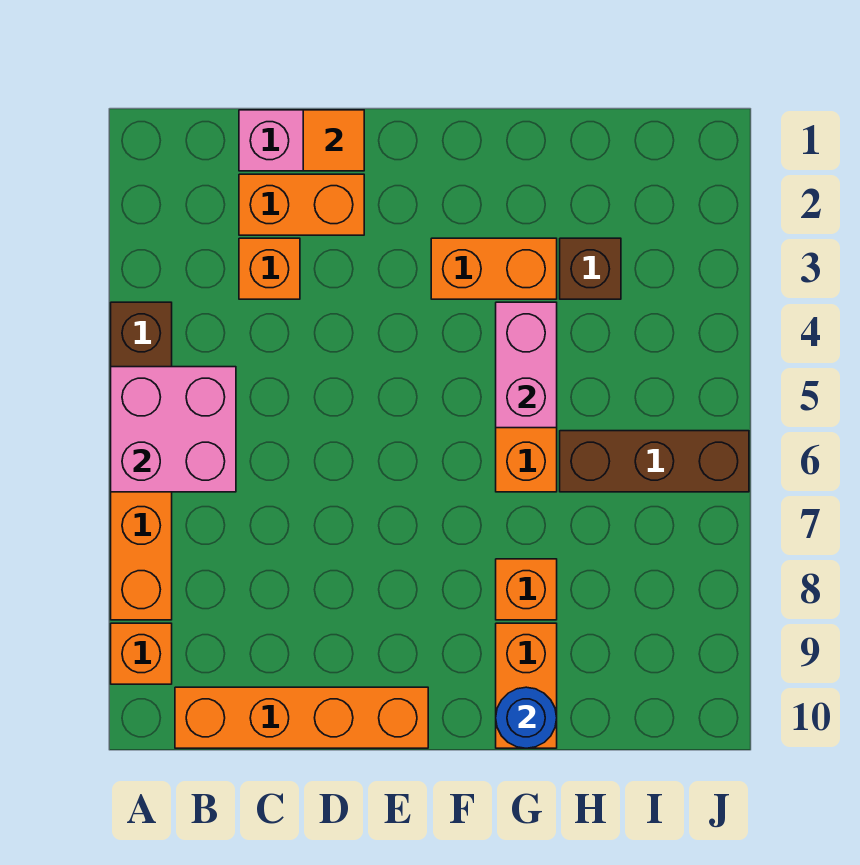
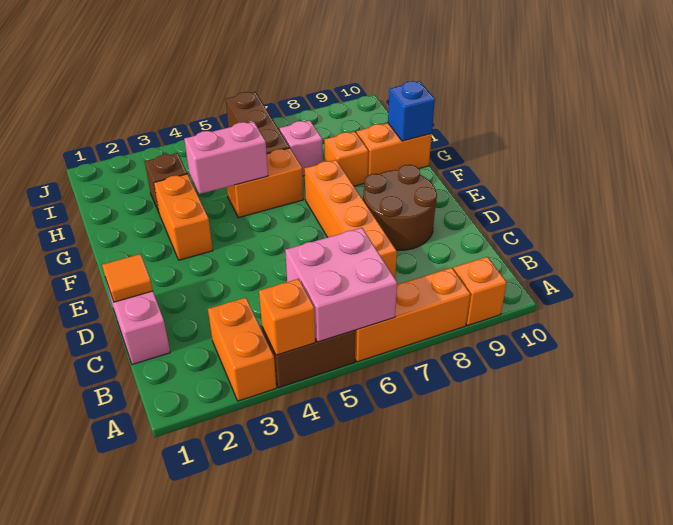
orange 1x4 brick [175,687,428,748] -> orange 1x4 brick moved to [305,160,397,278]
orange 1x2 brick [239,174,364,235] -> orange 1x2 brick moved to [208,298,276,401]
orange 1x1 brick [239,238,300,299] -> orange 1x1 brick moved to [259,279,315,355]
none -> brown 2x2 round brick [363,165,437,250]
blue 1x1 round brick [496,687,557,748] -> blue 1x1 brick [388,81,435,141]
none -> pink 1x1 brick [280,120,323,176]

